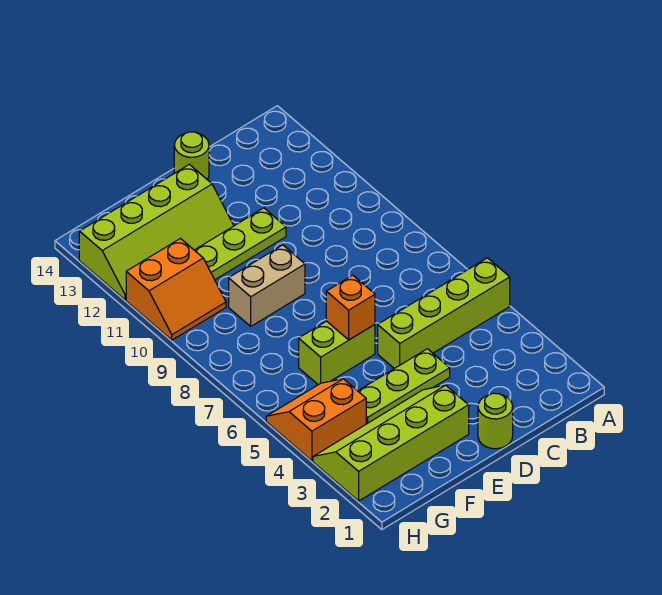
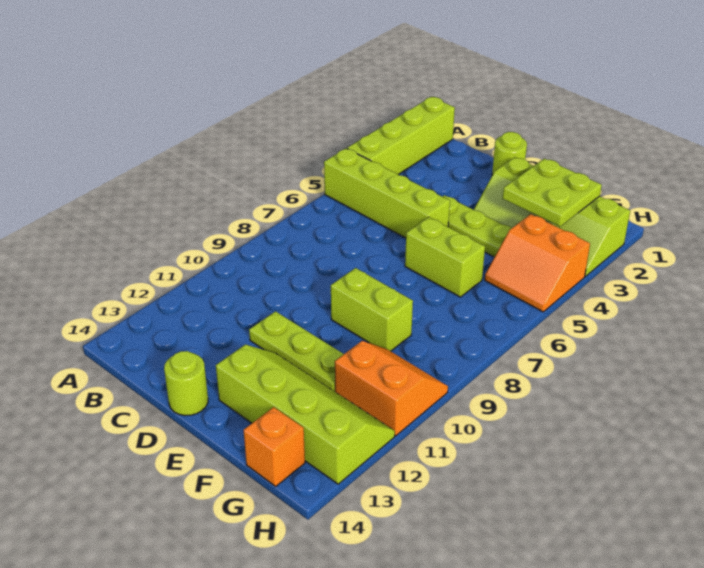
none -> lime 1x4 brick [347,97,455,175]
orange 1x1 brick [326,275,375,340] -> orange 1x1 brick moved to [244,407,305,486]
tan 1x2 brick [229,245,305,326] -> lime 1x2 brick [331,268,413,351]
none -> lime 2x2 plate [503,159,602,227]

